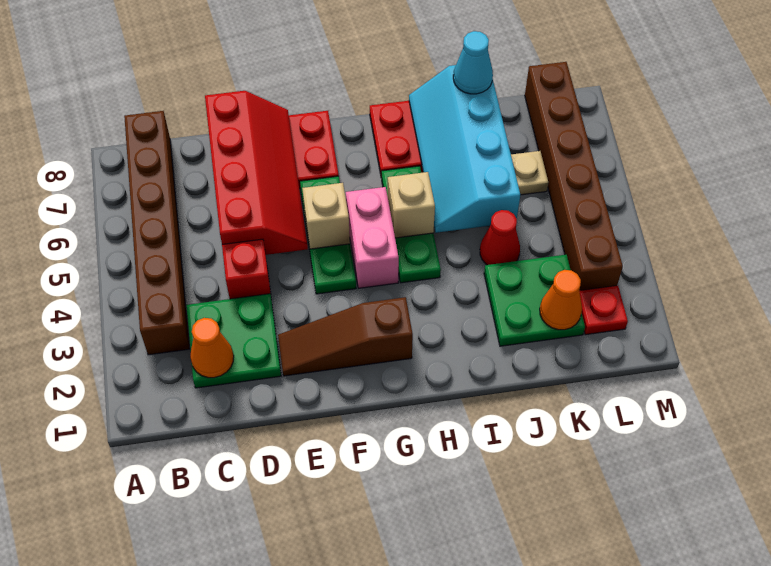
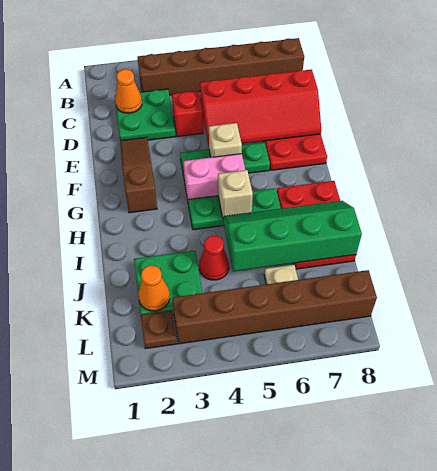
cyan 2x4 slope [409,65,520,233] -> green 2x4 slope [223,201,362,271]
cyan 1x1 cone [453,31,493,94] -> none
red 1x1 plate [579,286,628,335] -> brown 1x1 plate [141,310,177,349]

